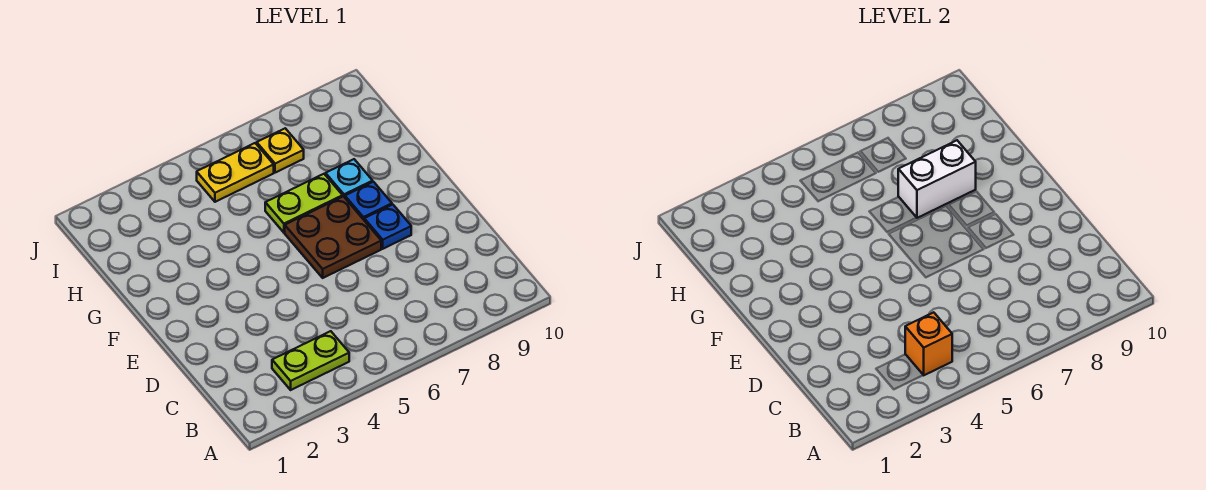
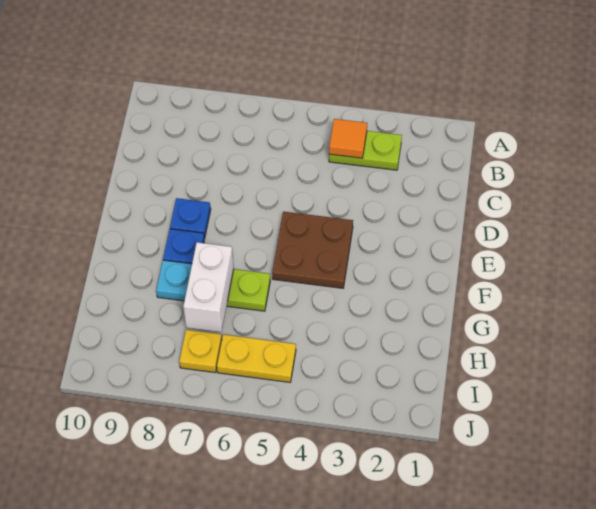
orange 1x1 brick [905,312,952,375] -> orange 1x1 tile [329,119,367,158]
brown 2x2 plate [285,196,381,278] -> brown 2x2 plate moved to [272,212,353,288]
white 1x2 brick [898,140,976,218] -> white 1x2 brick turned to [183,242,234,332]

